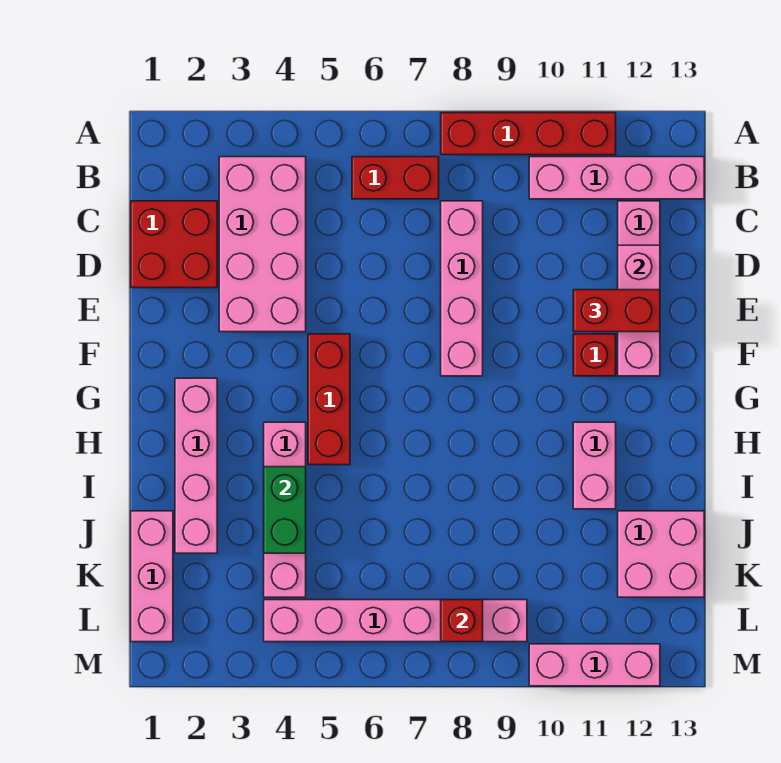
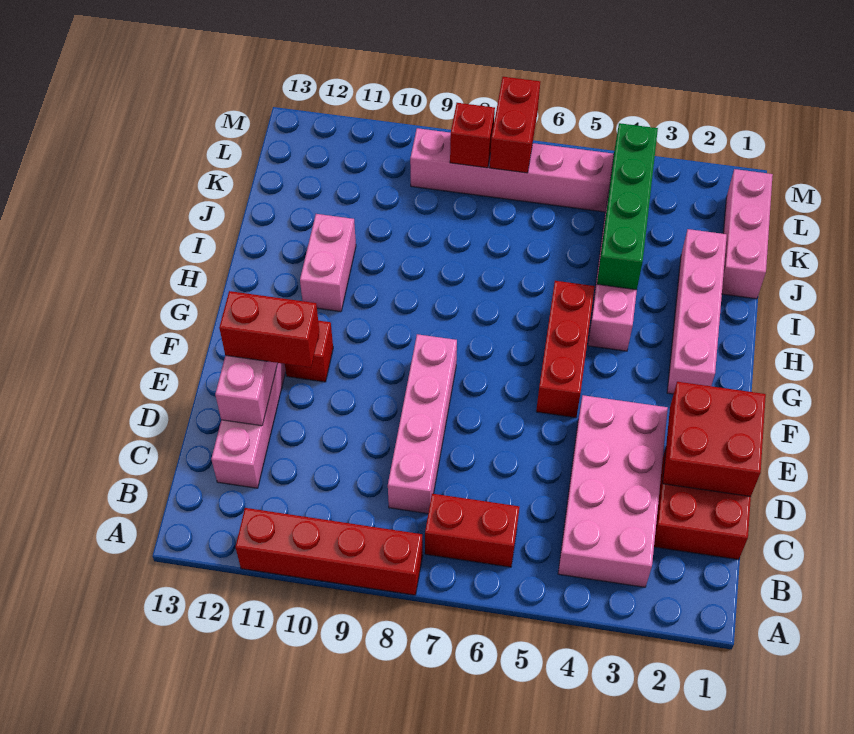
pink 1x4 brick [529,157,704,199] -> none
none -> red 2x2 brick [663,382,766,497]
green 1x2 brick [264,467,306,553] -> green 1x4 brick [597,123,658,290]
pink 2x2 brick [618,511,704,597] -> none
none -> red 1x2 brick [490,77,540,173]
pink 1x3 brick [529,644,660,686] -> none

